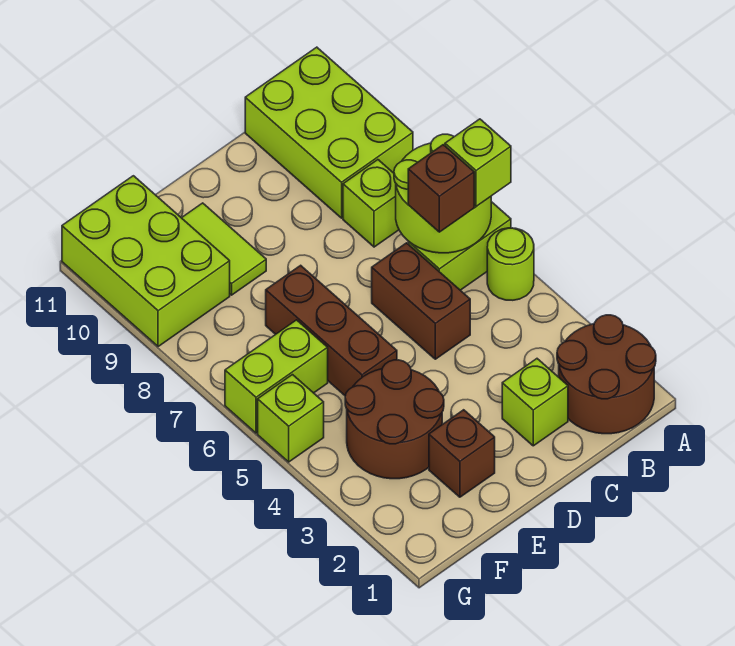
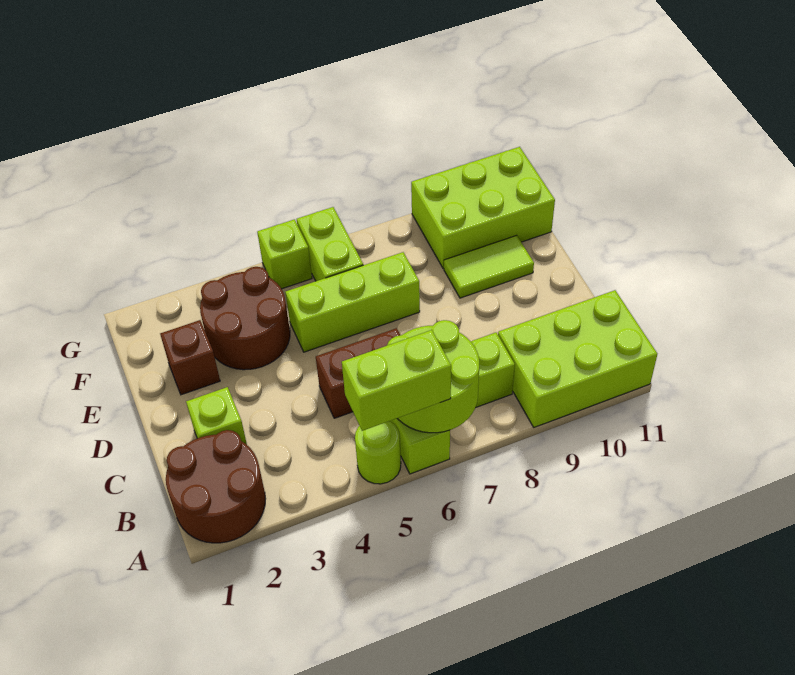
lime 1x1 brick [445,119,511,206] -> lime 1x2 brick [342,330,451,431]
brown 1x1 brick [408,145,474,232] -> none
brown 1x3 brick [266,265,397,396] -> lime 1x3 brick [285,252,420,352]

